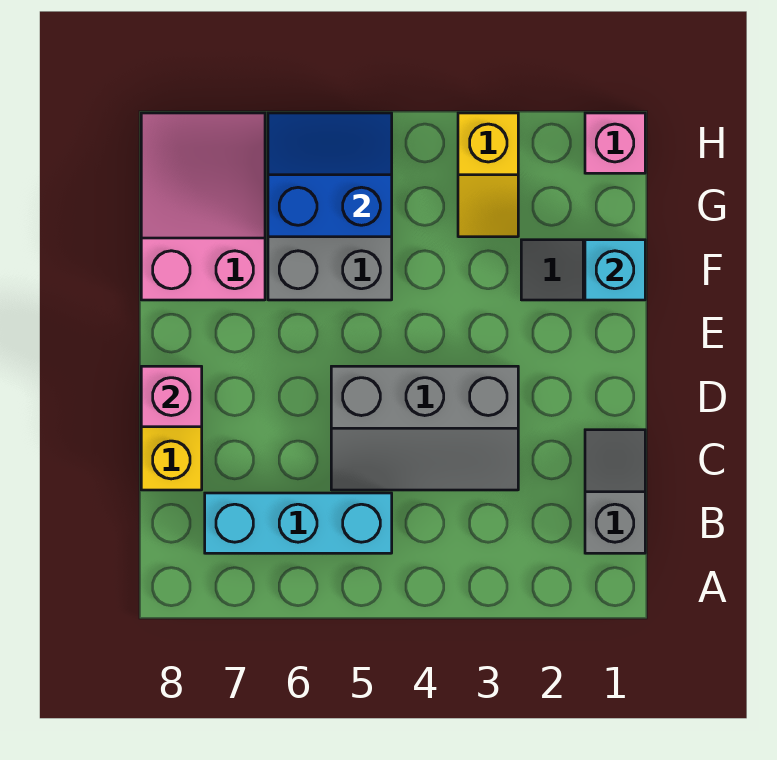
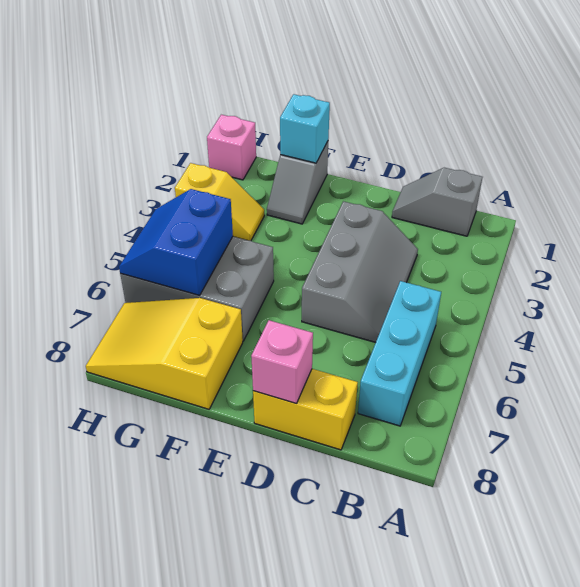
pink 2x3 slope [141,113,265,300] -> yellow 2x3 slope [86,298,243,409]

